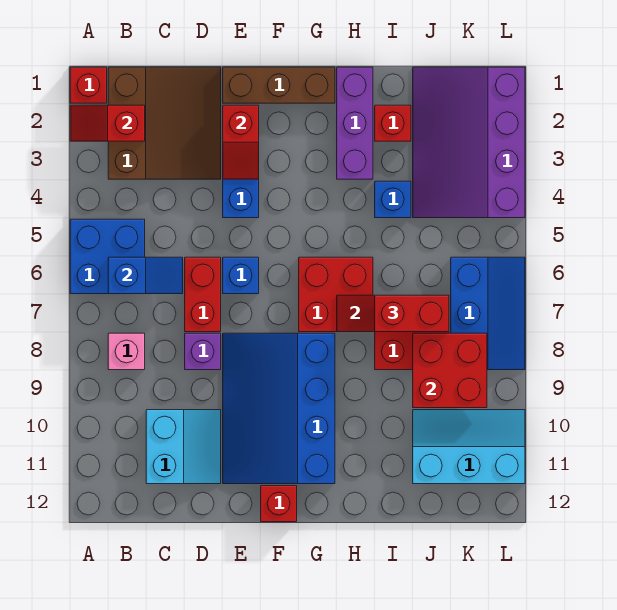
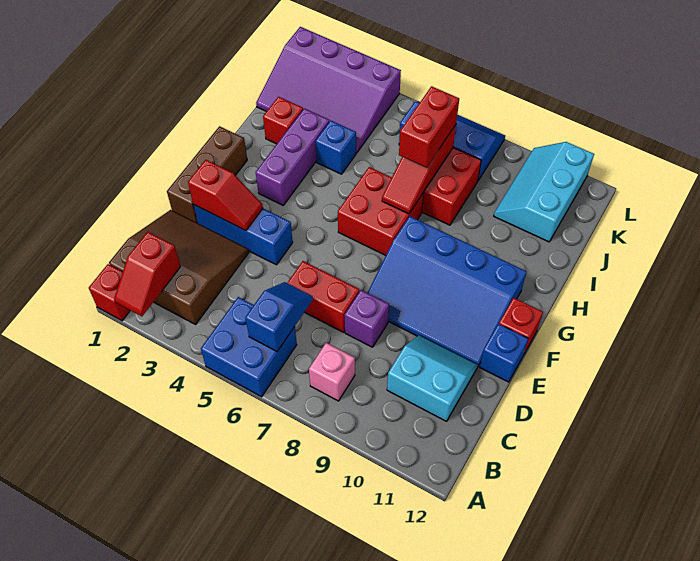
blue 1x1 brick [223,257,259,294] -> blue 1x1 brick moved to [480,324,528,382]
purple 1x3 brick [337,67,373,179] -> purple 1x3 brick turned to [256,109,329,205]
red 2x2 brick [413,333,487,408] -> none

